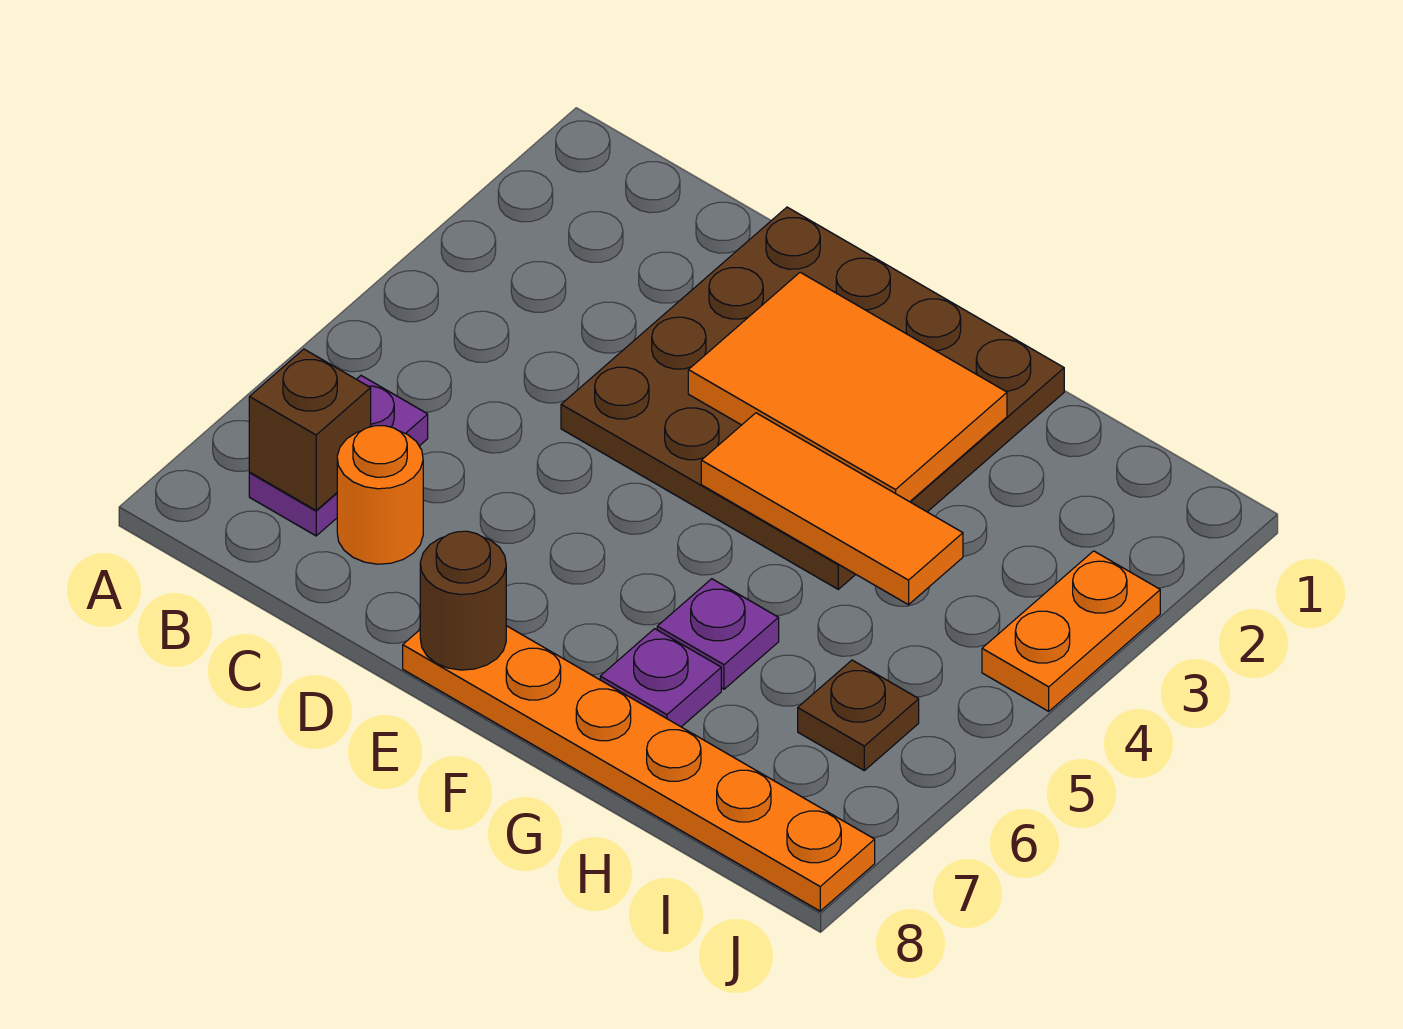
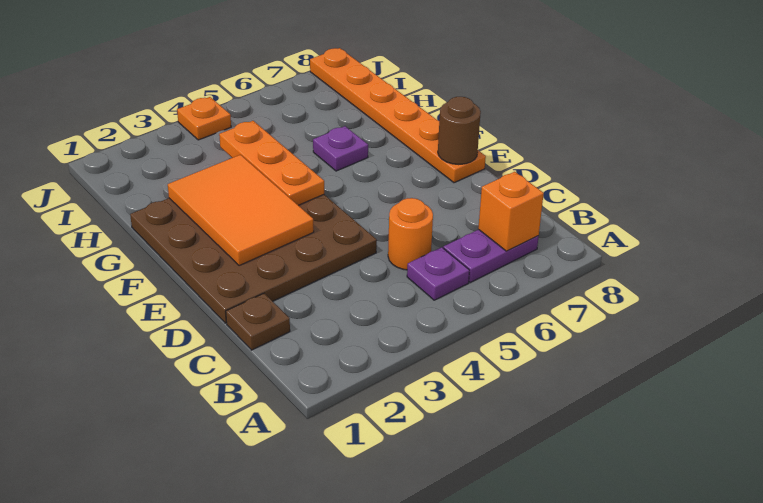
brown 1x1 brick [249,349,371,510] -> orange 1x1 brick [478,172,544,251]
orange 1x1 round brick [337,426,423,564] -> orange 1x1 round brick moved to [388,198,433,270]
orange 1x3 tile [701,413,963,605] -> orange 1x3 plate [219,121,324,205]
purple 1x1 plate [600,629,721,727] -> purple 1x1 plate moved to [407,247,469,300]
brown 1x1 plate [798,660,919,770] -> brown 1x1 plate moved to [226,294,290,350]
orange 1x2 plate [982,551,1160,711] -> orange 1x1 plate [177,97,231,140]

